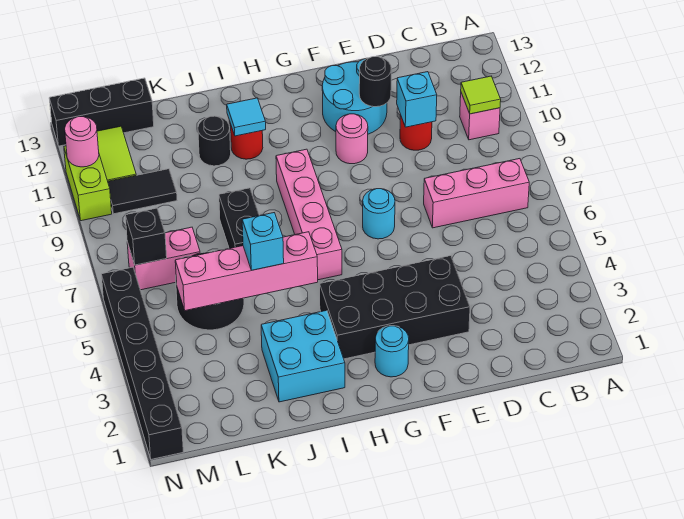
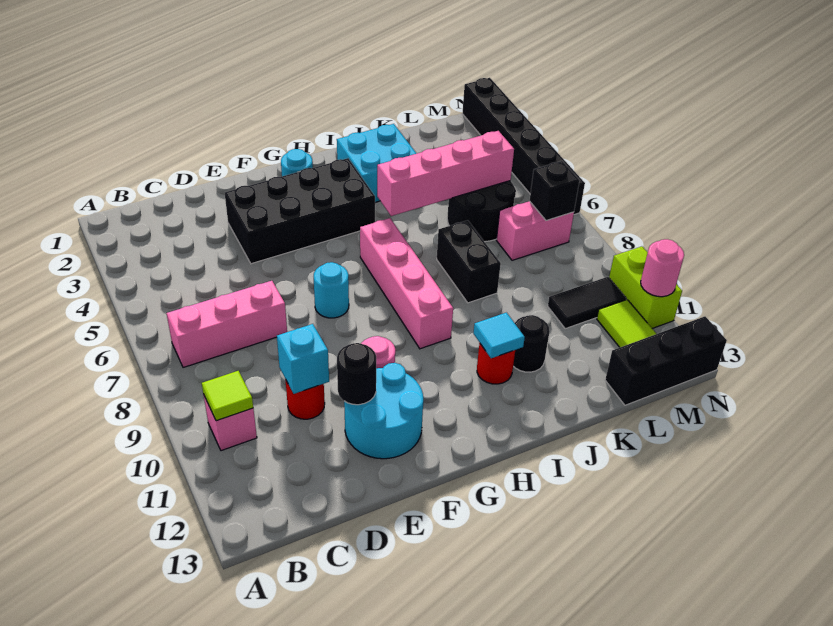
cyan 1x1 brick [242,213,284,270] -> none

